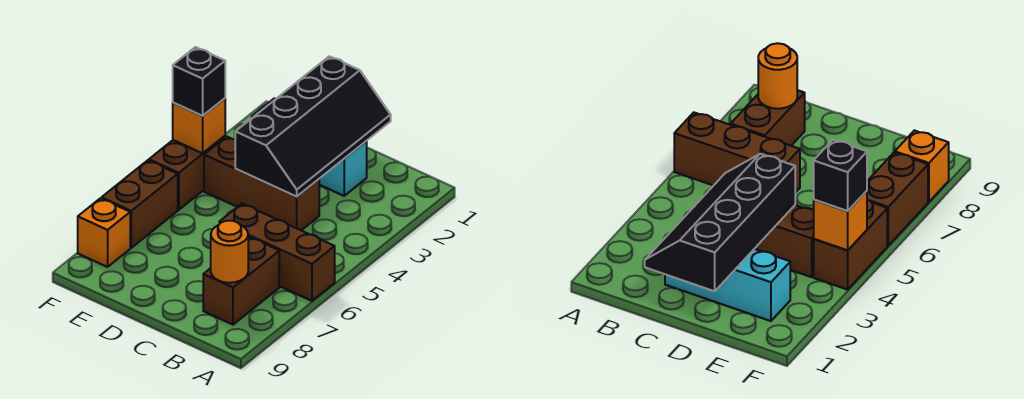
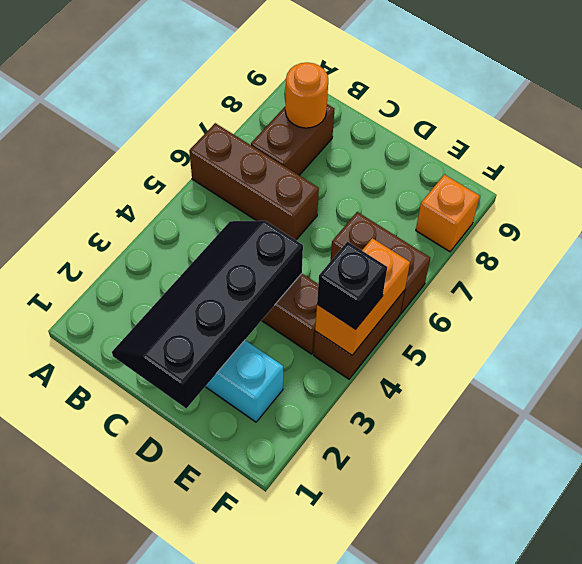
orange 1x1 brick [173,98,225,153] -> orange 1x2 brick [315,238,410,355]
brown 1x2 brick [102,160,178,248] -> brown 1x2 brick turned to [330,212,430,314]

